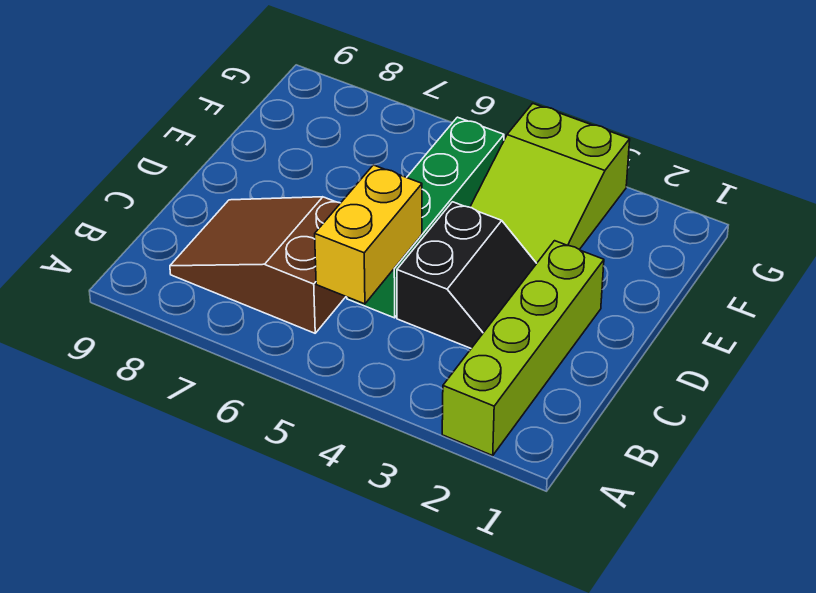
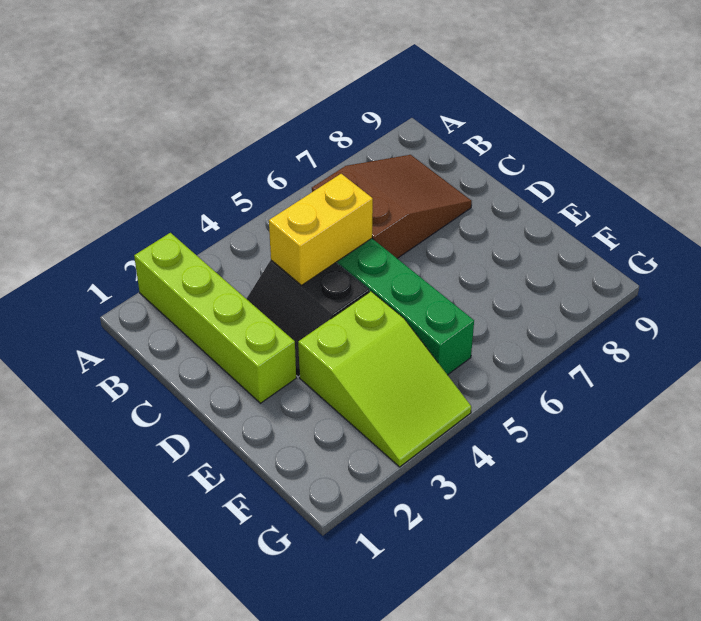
yellow 1x2 brick [315,165,422,304] -> yellow 1x2 brick turned to [269,174,373,285]
lime 2x3 slope [470,103,630,263] -> lime 2x3 slope turned to [298,291,471,467]

